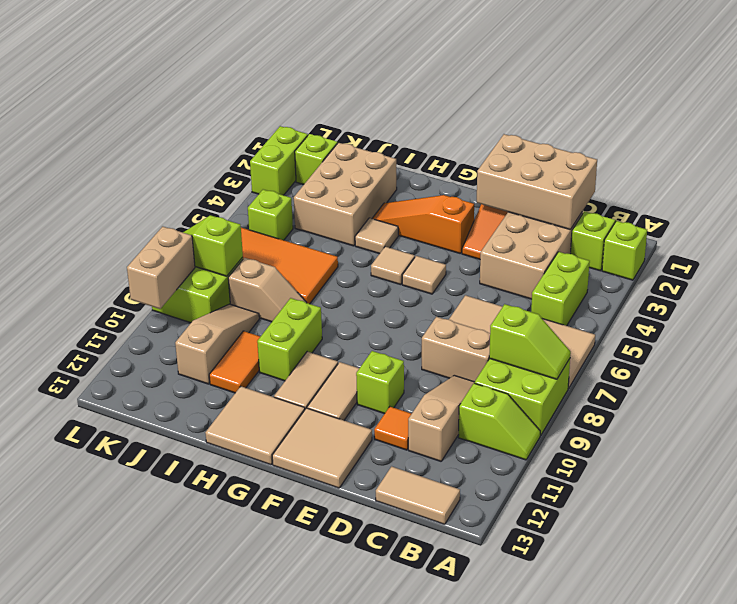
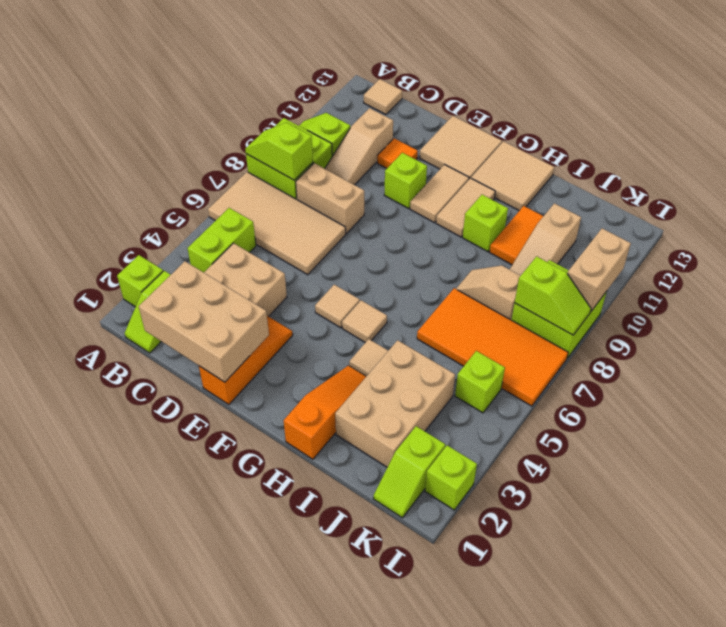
tan 1x2 tile [376,466,460,524] -> tan 1x1 tile [364,79,402,114]
orange 1x3 slope [372,195,474,254] -> orange 1x3 slope turned to [284,366,366,459]
lime 1x2 brick [257,298,322,381] -> lime 1x1 brick [463,195,508,252]
lime 1x2 brick [250,126,308,195] -> lime 1x1 brick [425,445,477,510]

